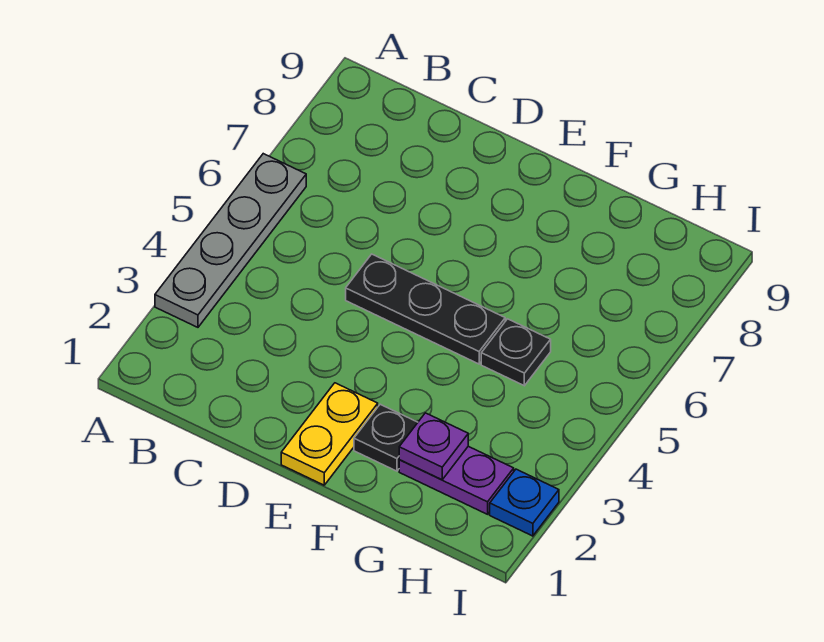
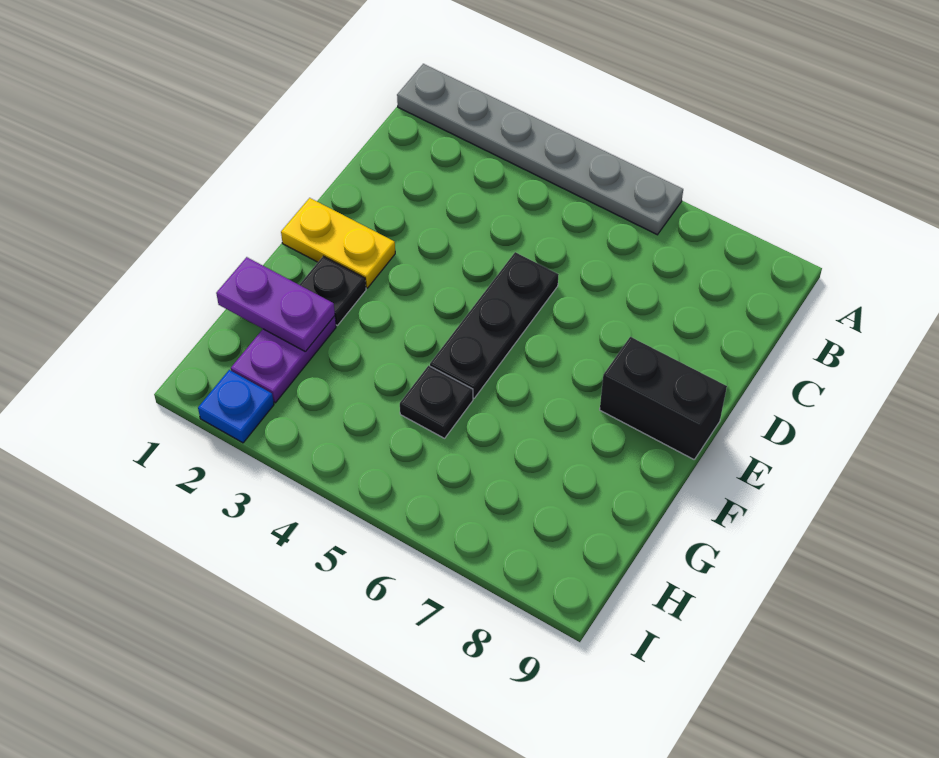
grey 1x4 plate [155,154,306,327] -> grey 1x6 plate [397,64,683,235]
none -> black 1x2 brick [600,337,727,459]
purple 1x1 plate [399,413,468,480] -> purple 1x2 plate [216,257,335,352]

